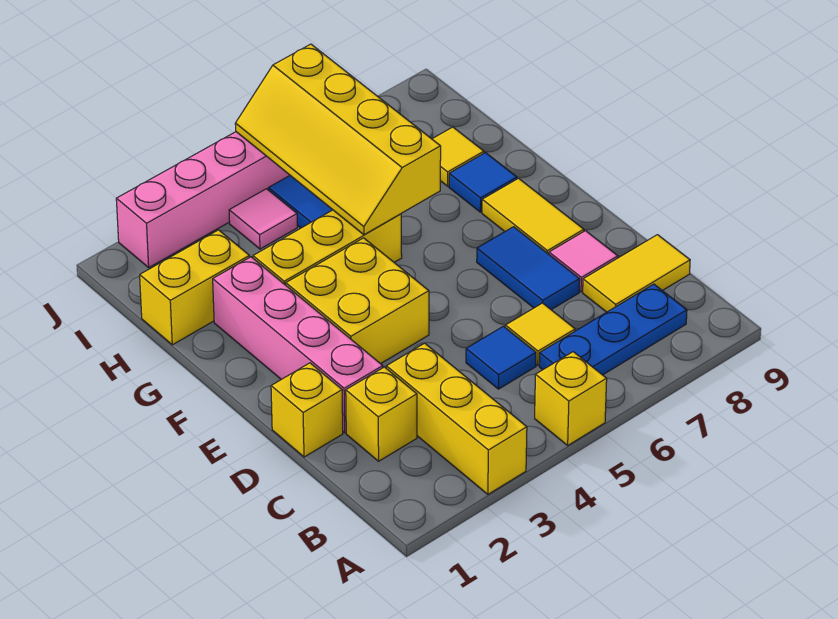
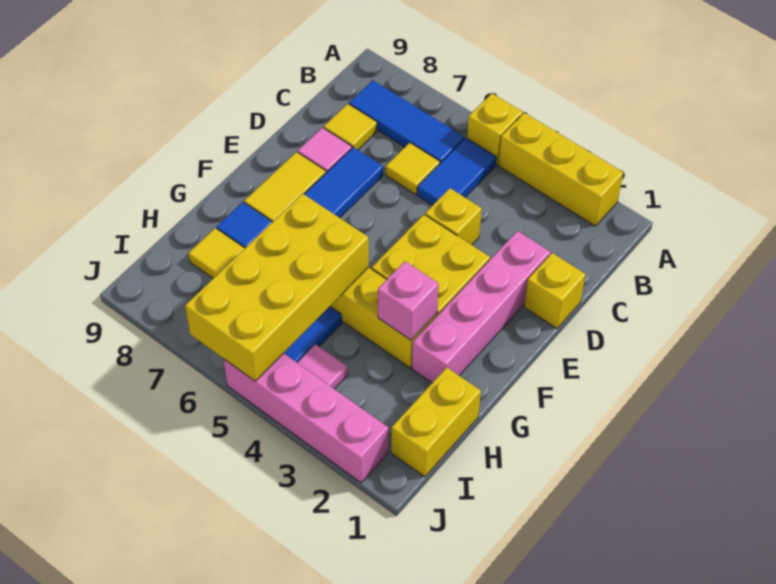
yellow 1x3 brick [386,343,527,494] -> yellow 1x3 brick turned to [498,113,623,226]
blue 1x3 plate [539,284,687,375] -> blue 1x3 tile [349,80,464,163]
yellow 1x1 brick [346,367,417,461] -> yellow 1x1 brick moved to [425,188,482,245]
blue 1x1 tile [466,326,536,389] -> blue 1x2 tile [417,138,496,205]
yellow 1x2 tile [583,235,690,312] -> yellow 1x1 tile [324,104,377,150]
none -> pink 1x1 brick [378,261,439,340]
yellow 2x4 slope [235,44,441,235] -> yellow 2x4 brick [185,193,369,381]
yellow 1x2 brick [140,230,250,345] -> yellow 1x2 brick turned to [391,367,481,477]

